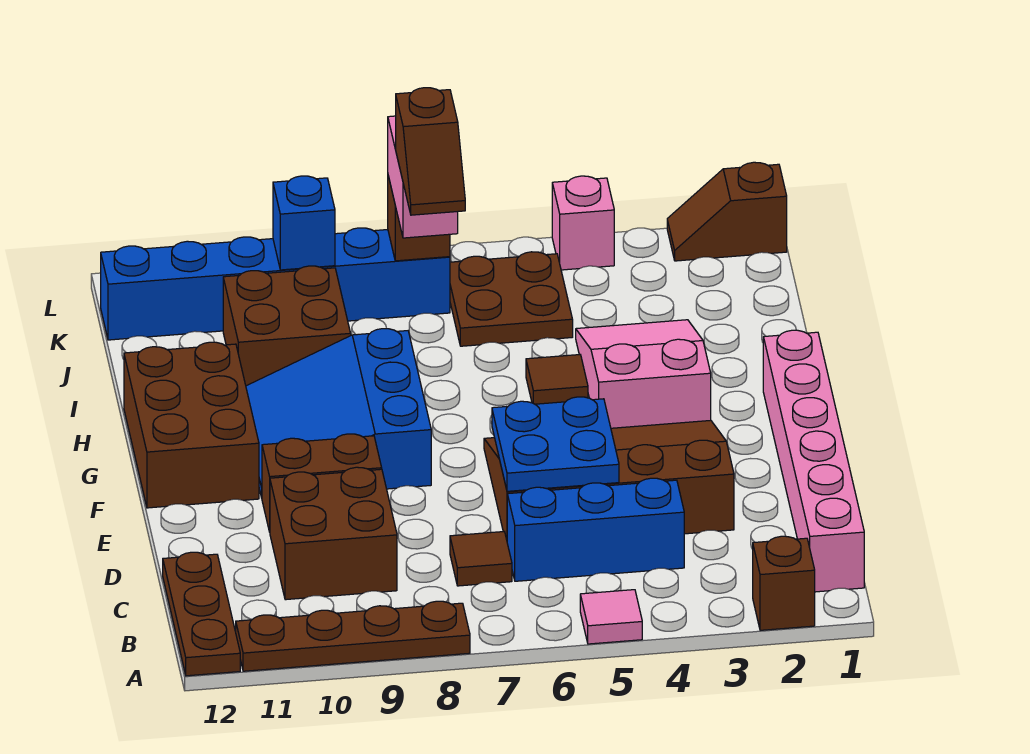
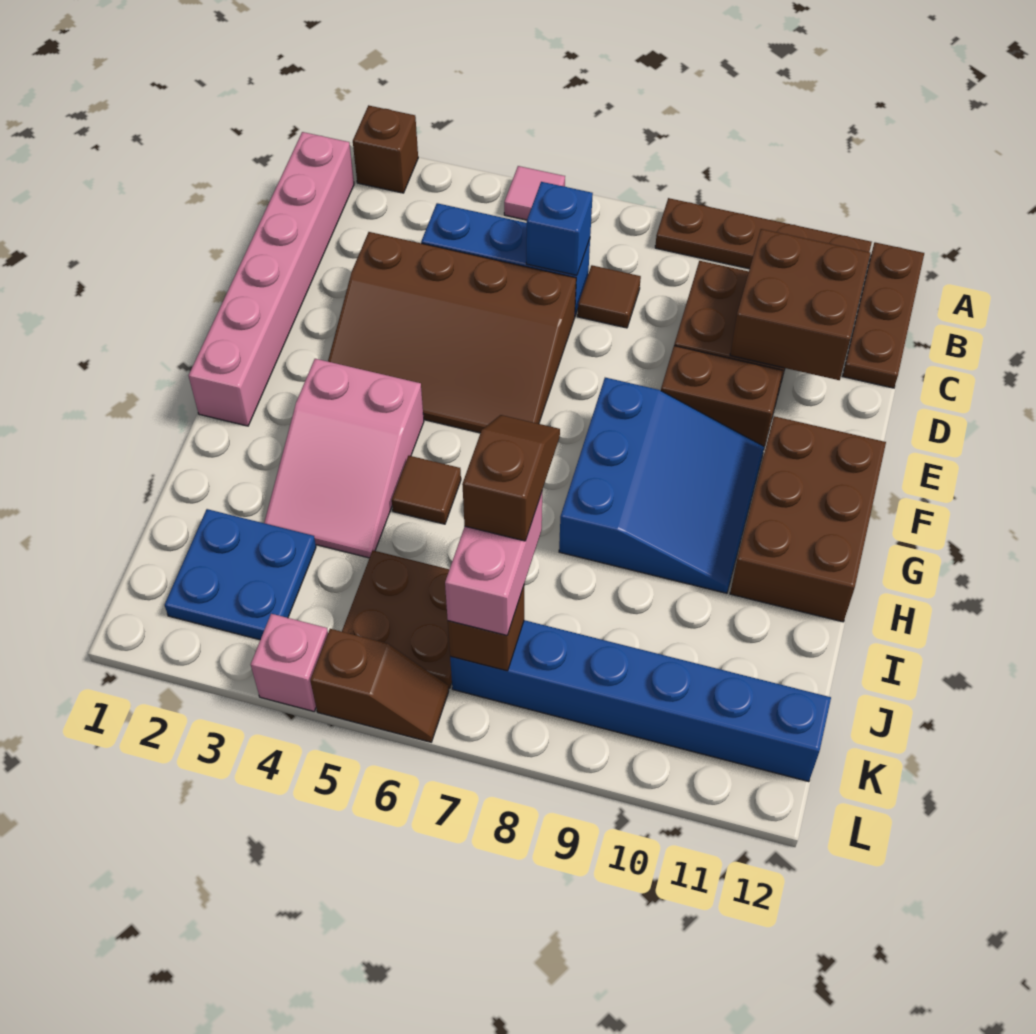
blue 2x2 plate [492,397,619,491] -> blue 2x2 plate moved to [165,509,316,640]
brown 2x2 brick [223,266,351,386] -> brown 2x2 brick moved to [730,229,871,380]
blue 1x1 brick [273,176,335,270] -> blue 1x1 brick moved to [526,182,593,275]
brown 1x2 slope [667,162,787,261] -> brown 1x2 slope moved to [310,629,449,742]

